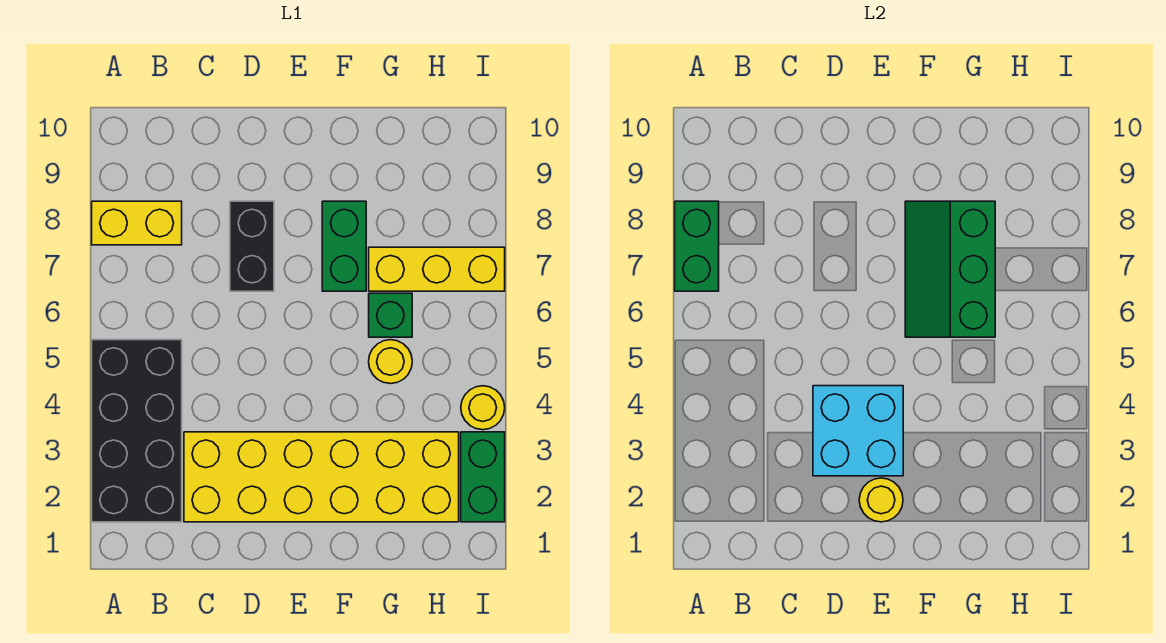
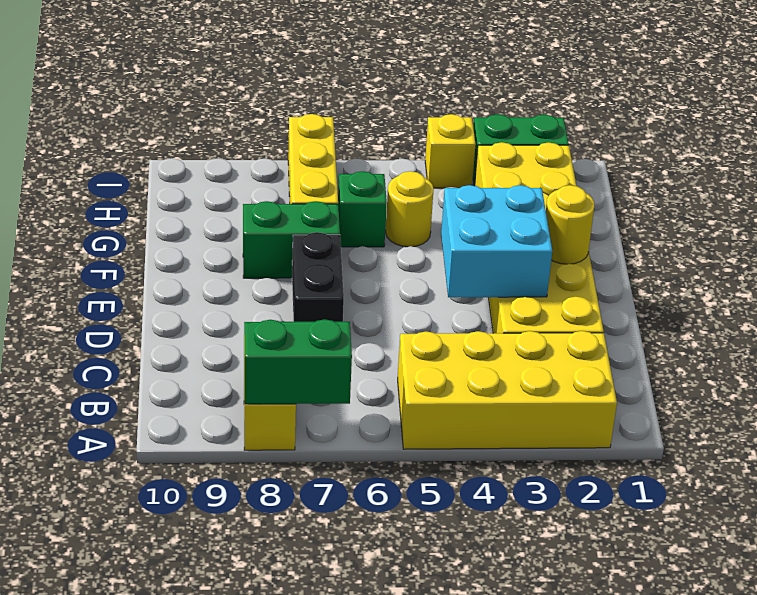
black 2x4 brick [92,340,182,522] -> yellow 2x4 brick [398,331,617,449]
black 1x2 brick [230,201,274,291] -> black 1x2 brick turned to [292,232,344,322]
green 2x3 slope [905,201,995,337] -> none
yellow 1x1 round brick [461,386,505,430] -> yellow 1x1 brick [425,114,476,188]

